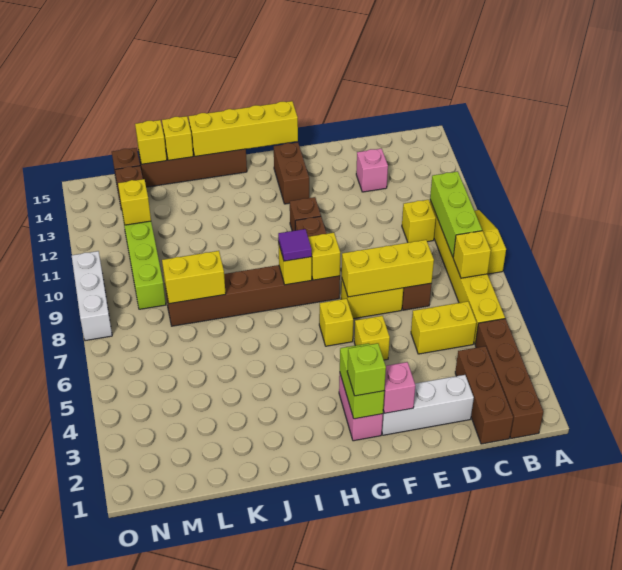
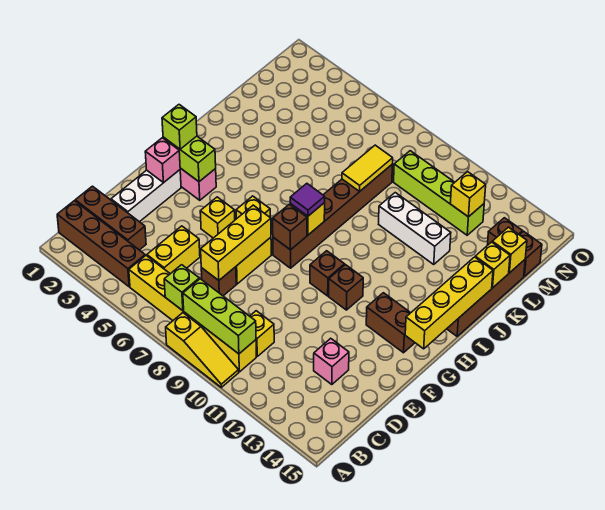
yellow 1x1 brick [453,231,491,278] -> lime 1x1 brick [164,265,199,311]
yellow 1x1 brick [308,233,340,280] -> brown 1x1 brick [273,204,307,250]
yellow 1x2 brick [162,251,226,304] -> yellow 1x2 tile [342,145,393,191]
white 1x3 brick [72,251,112,341] -> white 1x3 brick moved to [379,193,451,264]

